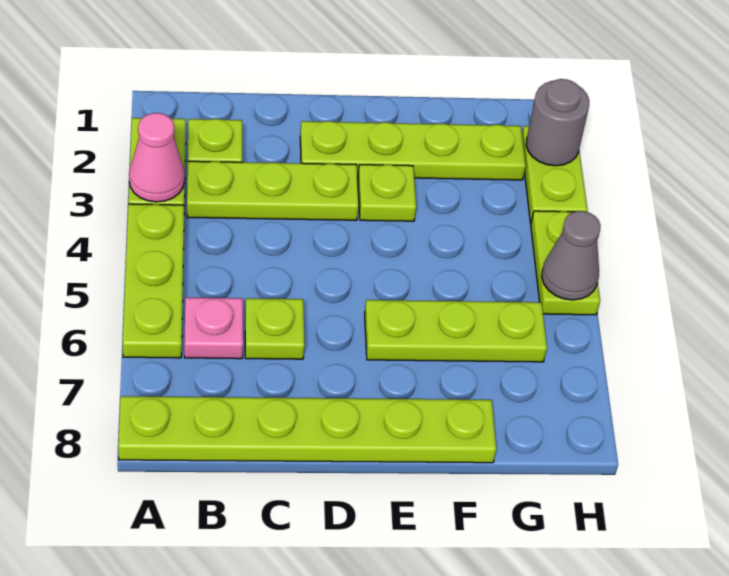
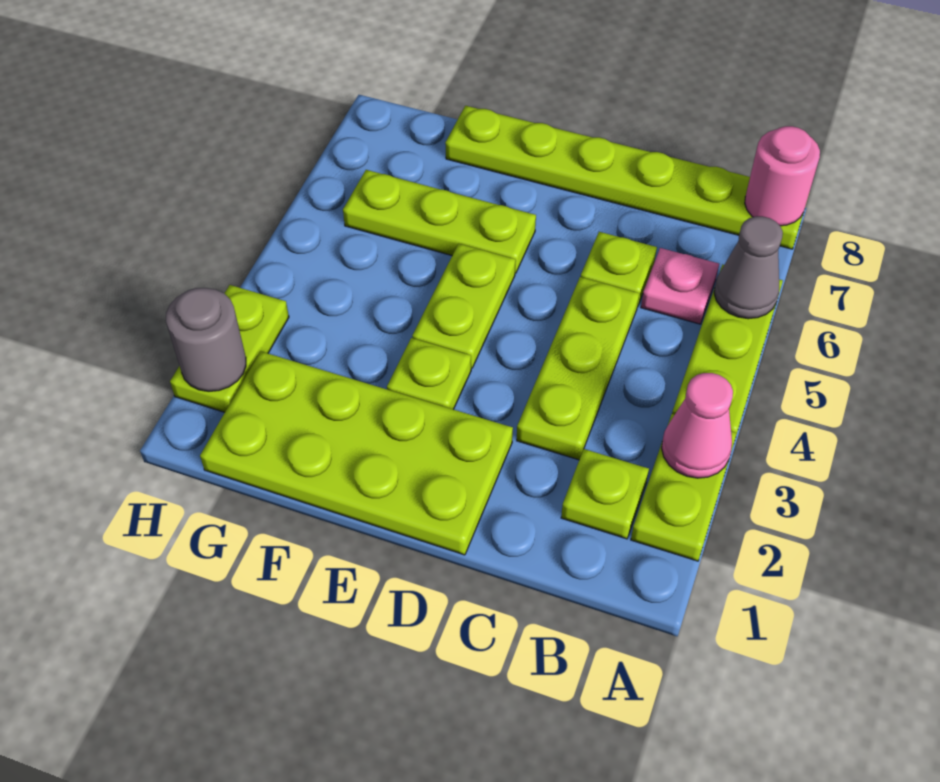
none -> pink 1x1 round brick [745,126,820,226]
lime 1x3 plate [187,161,359,220] -> lime 1x3 plate turned to [517,277,639,460]
lime 1x4 plate [300,121,526,180] -> lime 2x4 plate [200,351,513,555]
lime 1x2 plate [531,211,600,315] -> lime 1x2 plate moved to [412,244,516,368]
grey 1x1 cone [542,211,601,300] -> grey 1x1 cone moved to [714,216,783,319]

